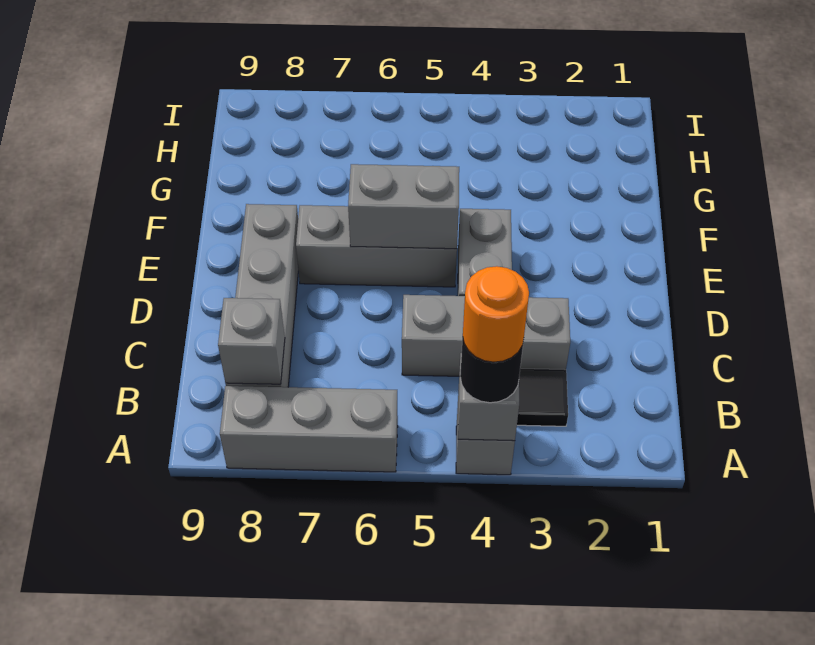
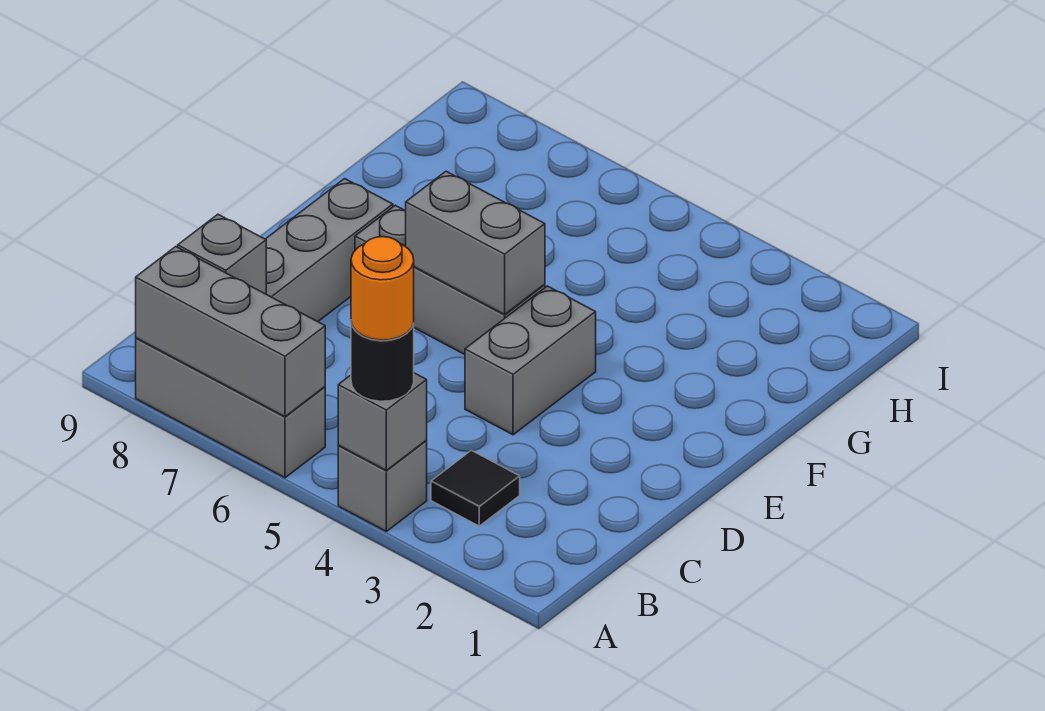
grey 1x3 brick [402,295,570,376] -> grey 1x3 brick moved to [136,247,325,417]

